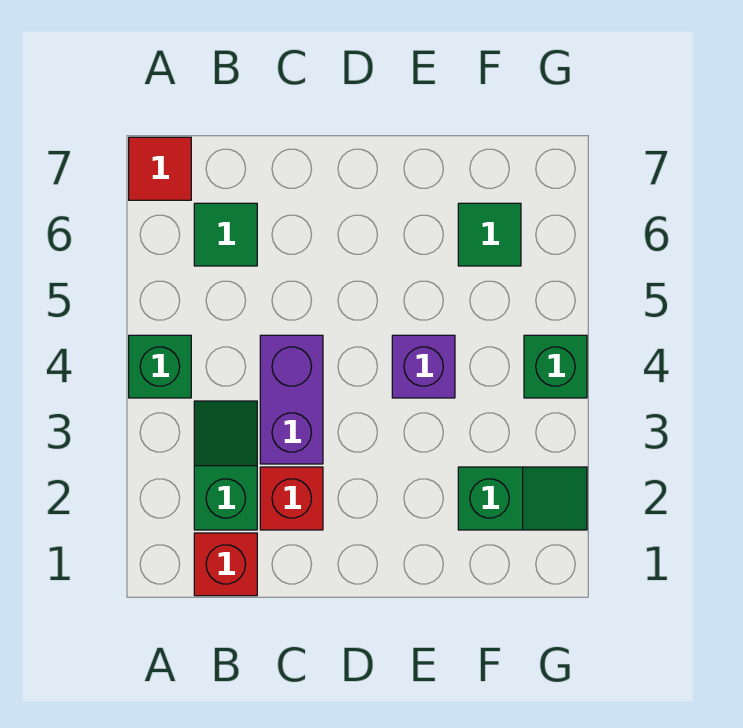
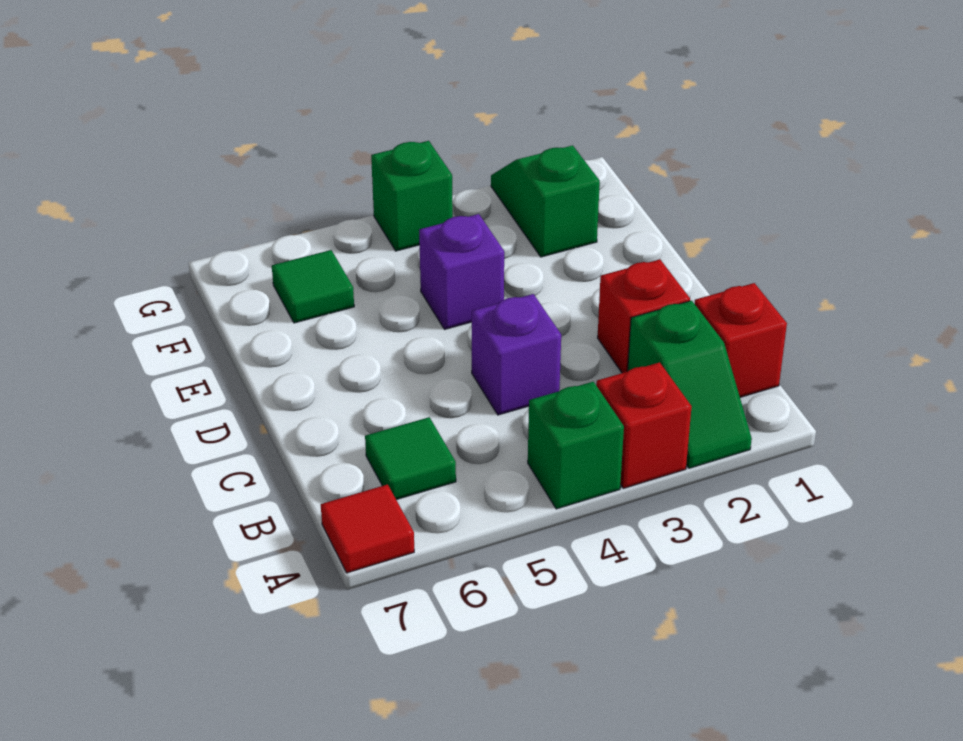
none -> red 1x1 brick [596,362,692,488]
green 1x2 slope [194,401,257,530] -> green 1x2 slope turned to [628,301,752,468]
purple 1x2 brick [260,335,323,464] -> purple 1x1 brick [472,294,561,415]

